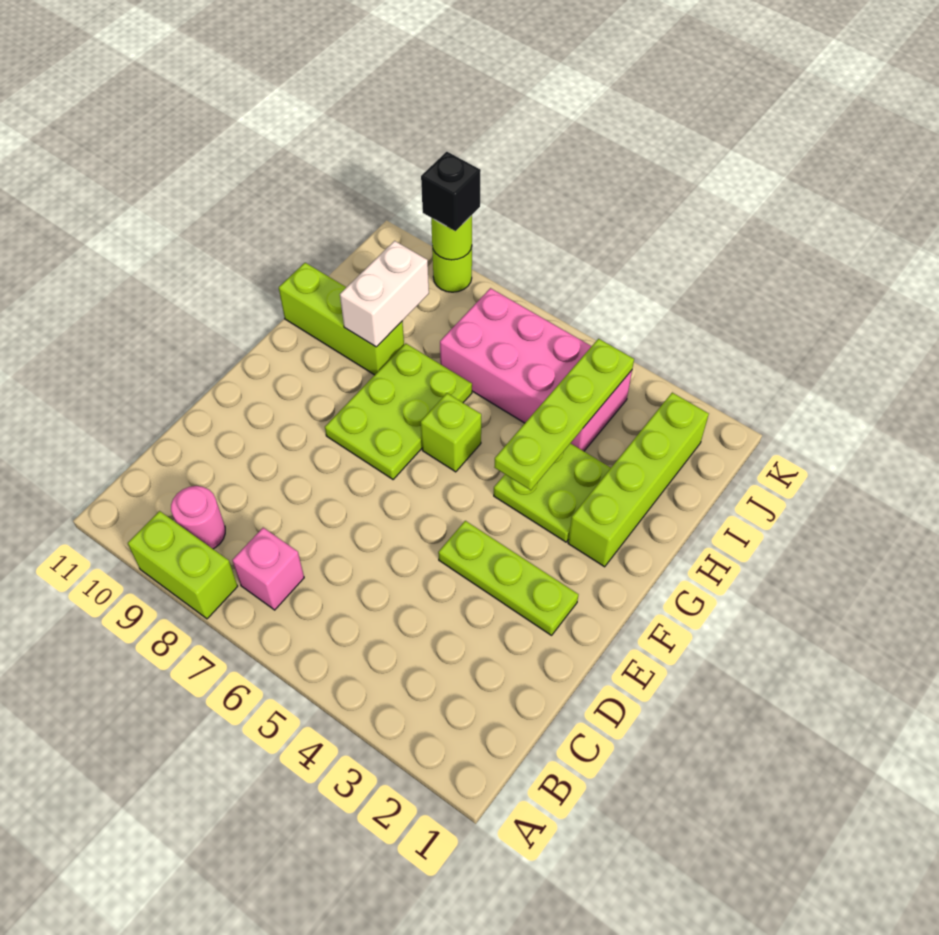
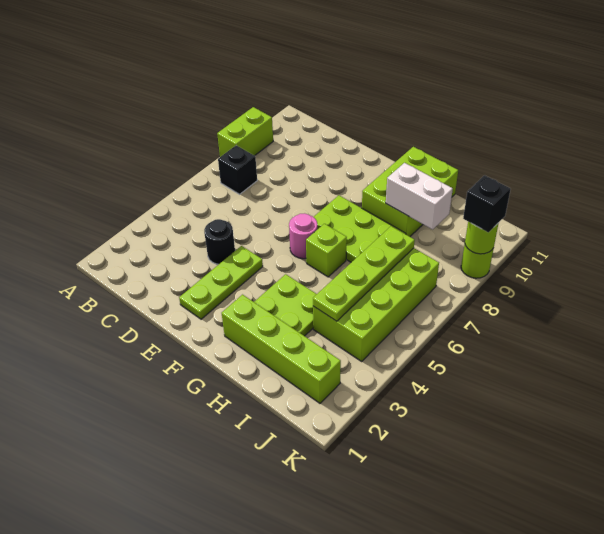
pink 1x1 brick [232,528,304,610] -> black 1x1 brick [218,145,257,194]
pink 1x1 round brick [171,486,225,549] -> pink 1x1 round brick moved to [289,213,317,259]
none -> black 1x1 round brick [204,219,235,264]
lime 1x4 plate [494,339,634,490] -> lime 1x4 plate turned to [313,226,415,321]
lime 1x3 brick [279,263,404,375] -> lime 2x3 brick [362,147,458,237]
pink 2x4 brick [440,288,632,451] -> lime 2x4 brick [313,248,439,361]

